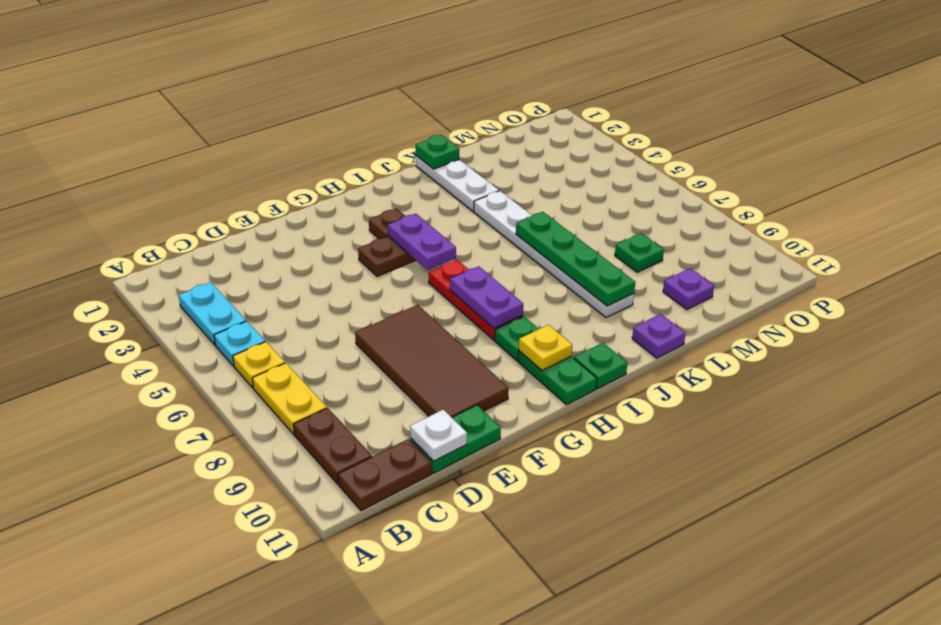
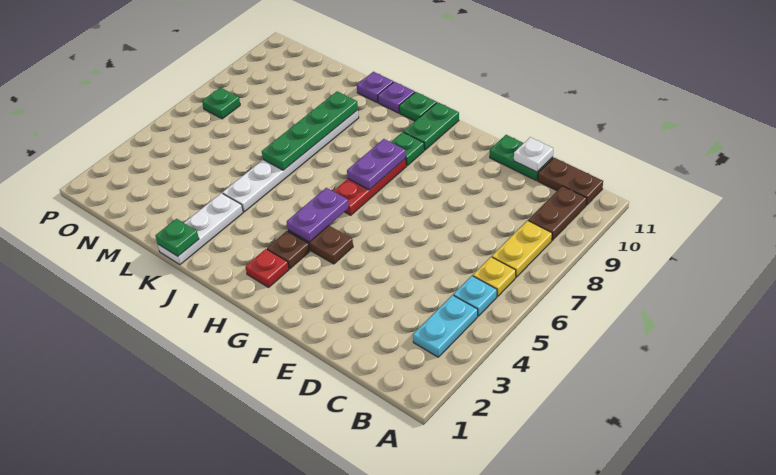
brown 2x4 tile [355,305,509,417] -> none
none -> red 1x1 plate [245,249,289,287]
yellow 1x1 plate [519,325,572,370] -> none
green 1x1 plate [615,233,664,272] -> green 1x1 plate moved to [202,88,240,119]
purple 1x1 plate [663,268,714,309] -> purple 1x1 plate moved to [378,82,415,113]

